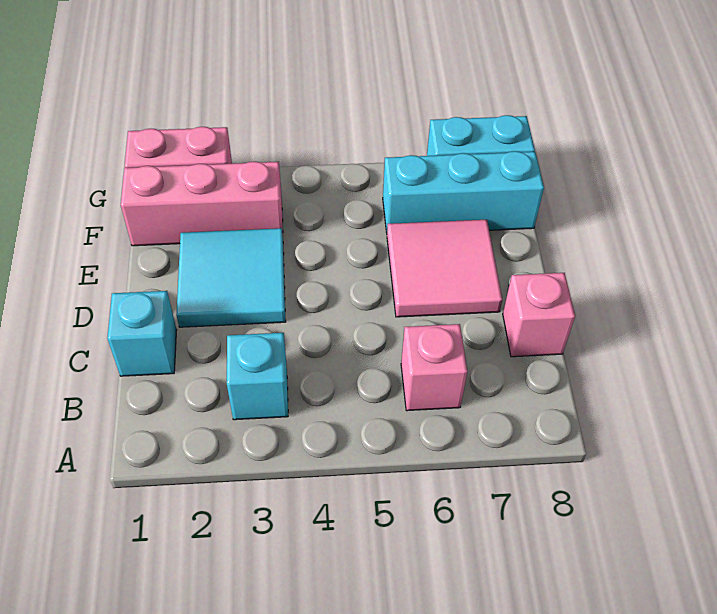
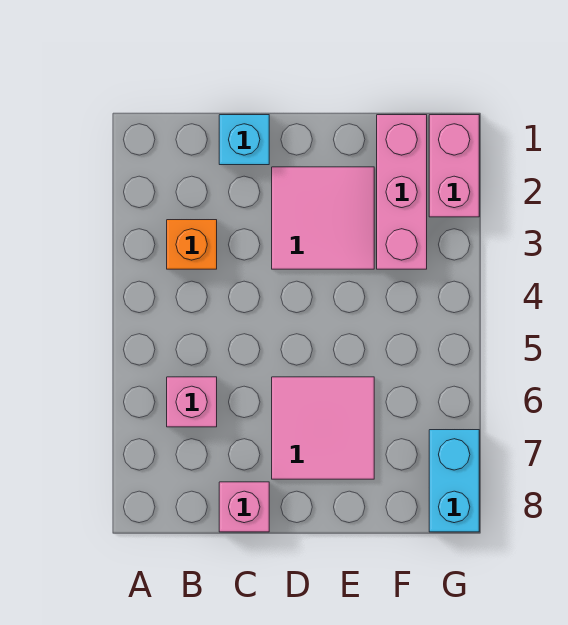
cyan 1x1 brick [227,333,288,420] -> orange 1x1 brick [167,220,217,269]
cyan 2x2 tile [176,228,286,327] -> pink 2x2 tile [272,167,374,269]
cyan 1x3 brick [383,151,544,233] -> none

